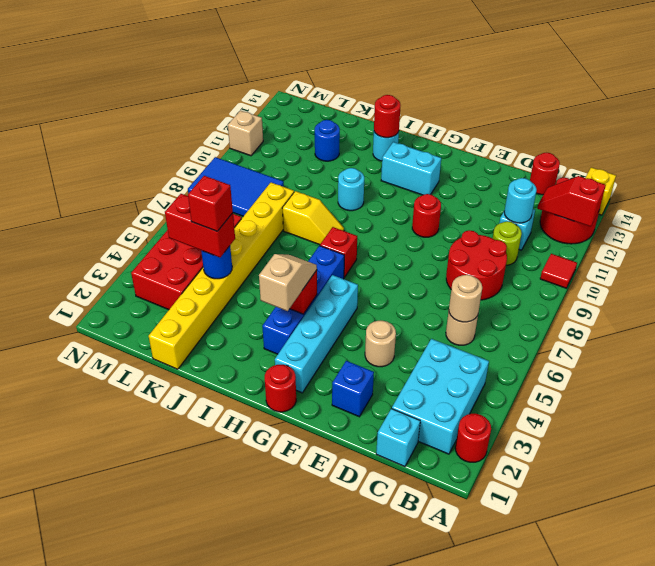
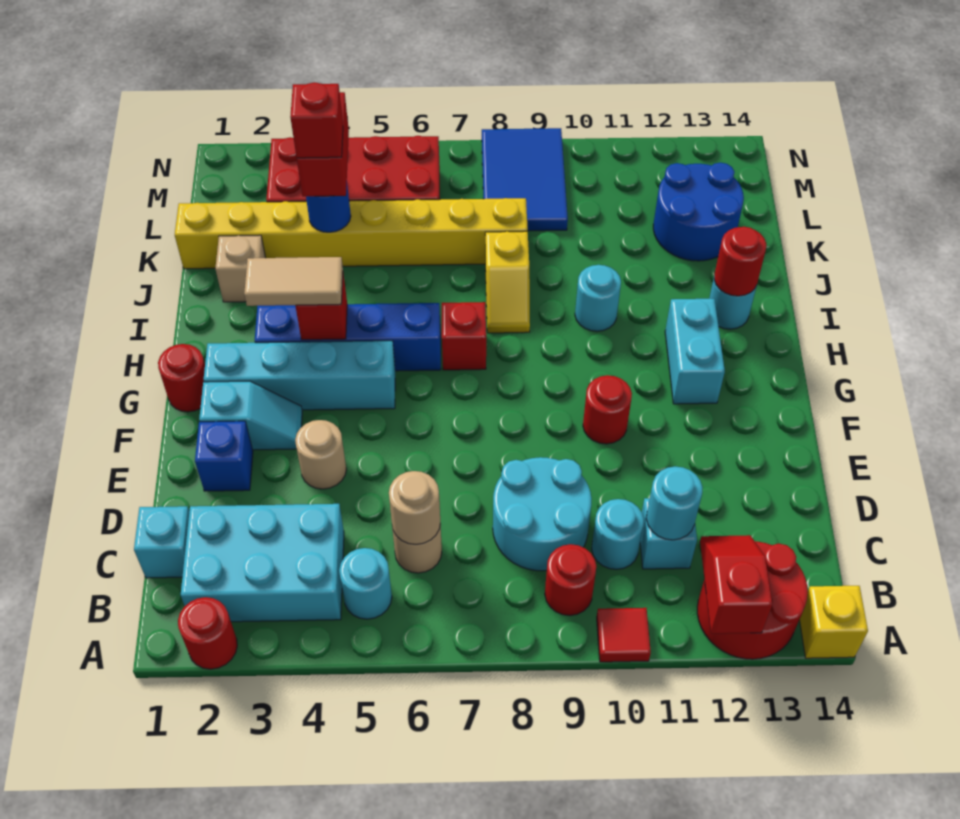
none -> cyan 1x1 round brick [339,548,392,619]
red 2x2 round brick [446,230,507,300] -> cyan 2x2 round brick [493,457,592,571]
lime 1x1 round brick [493,221,522,265] -> cyan 1x1 round brick [592,499,644,569]
red 1x1 round brick [530,153,560,195] -> red 1x1 round brick moved to [545,544,596,616]
none -> cyan 1x2 slope [199,381,302,450]
tan 1x2 slope [259,254,317,311] -> tan 1x2 tile [244,257,343,306]
blue 1x1 round brick [315,120,340,161] -> blue 2x2 round brick [653,163,744,261]
tan 1x1 brick [228,111,263,156] -> tan 1x1 brick moved to [215,235,265,302]

